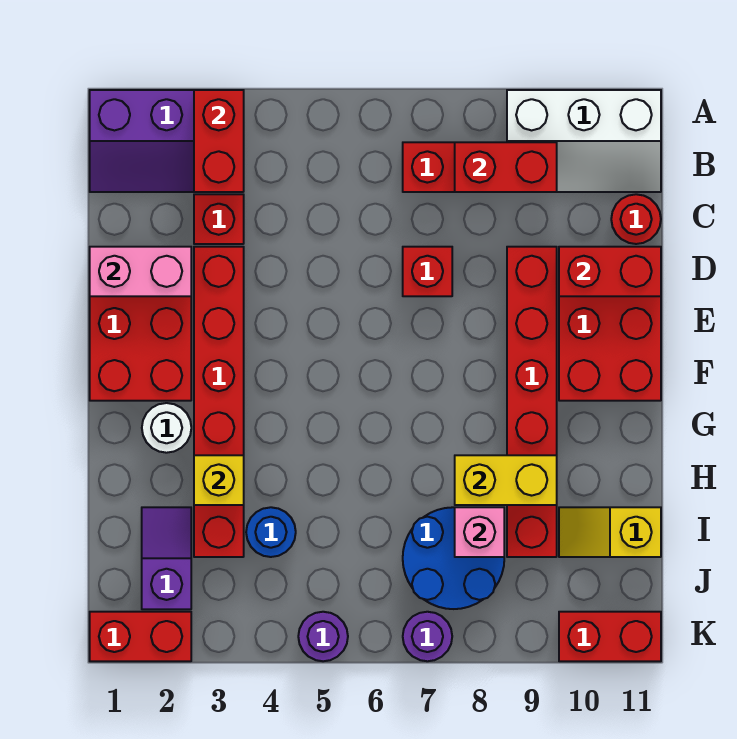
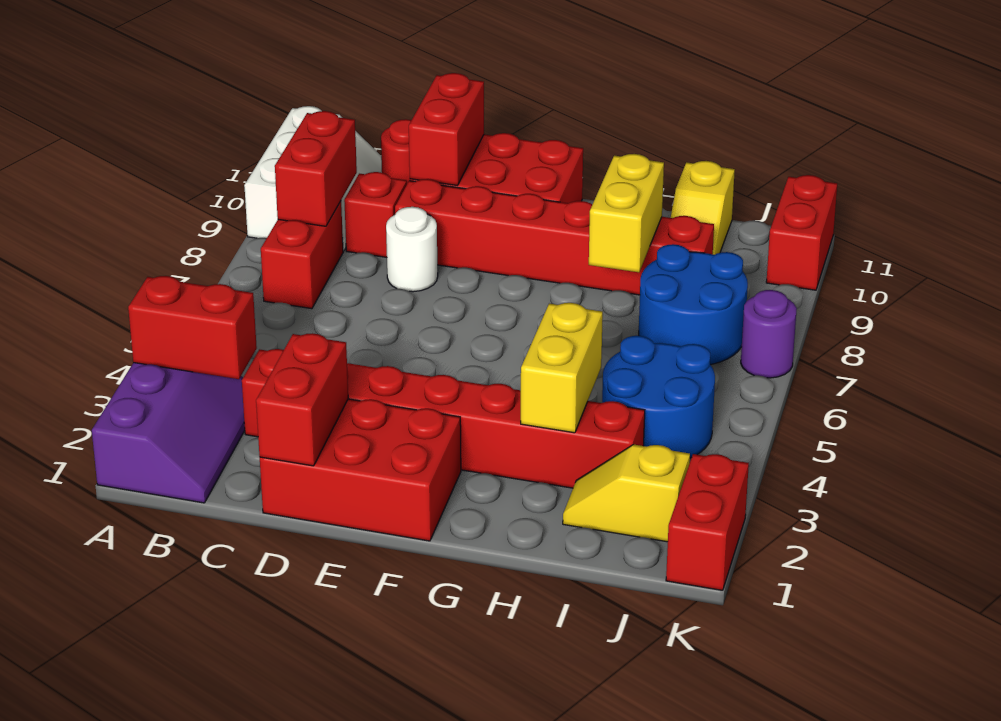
pink 1x2 brick [90,247,191,296] -> red 1x2 brick [256,333,348,466]
red 1x1 brick [403,247,452,296] -> red 1x1 brick moved to [344,172,407,257]
white 1x1 round brick [142,403,191,453] -> white 1x1 round brick moved to [386,207,438,292]
yellow 1x1 brick [194,455,244,505] -> yellow 1x2 brick [521,303,603,433]
purple 1x2 slope [142,507,191,609] -> yellow 1x2 slope [563,445,690,542]
blue 1x1 round brick [246,507,296,557] -> blue 2x2 round brick [602,336,715,458]
pink 1x1 brick [455,507,504,557] -> none
purple 1x1 round brick [298,612,348,661] -> none

